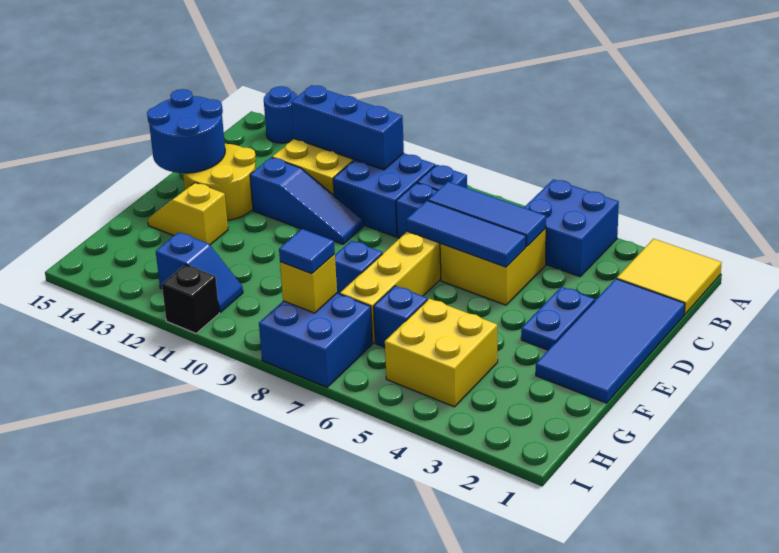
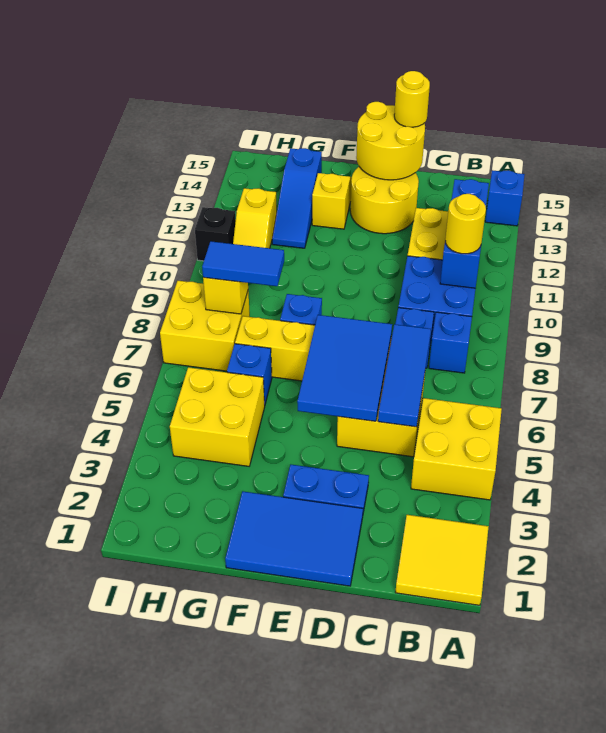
blue 2x2 brick [524,179,619,277] -> yellow 2x2 brick [411,398,502,500]
blue 1x1 round brick [264,86,297,143] -> blue 1x1 brick [485,170,525,226]
none -> yellow 1x1 round brick [445,194,486,254]
blue 2x4 tile [536,279,685,403] -> blue 2x3 tile [225,491,363,586]
blue 1x3 tile [407,201,526,267] -> blue 2x3 tile [297,315,392,421]
blue 1x3 slope [250,157,364,244] -> blue 1x3 slope moved to [272,148,322,248]
blue 2x2 round brick [147,89,225,173] -> yellow 2x2 round brick [356,102,425,180]
none -> yellow 1x1 round brick [394,71,430,127]
blue 2x2 brick [259,293,373,387] -> yellow 2x2 brick [160,281,250,371]
blue 1x1 tile [279,229,335,274] -> blue 1x2 tile [202,241,284,286]
blue 1x2 slope [156,232,243,312] -> yellow 1x2 slope [233,188,277,248]

